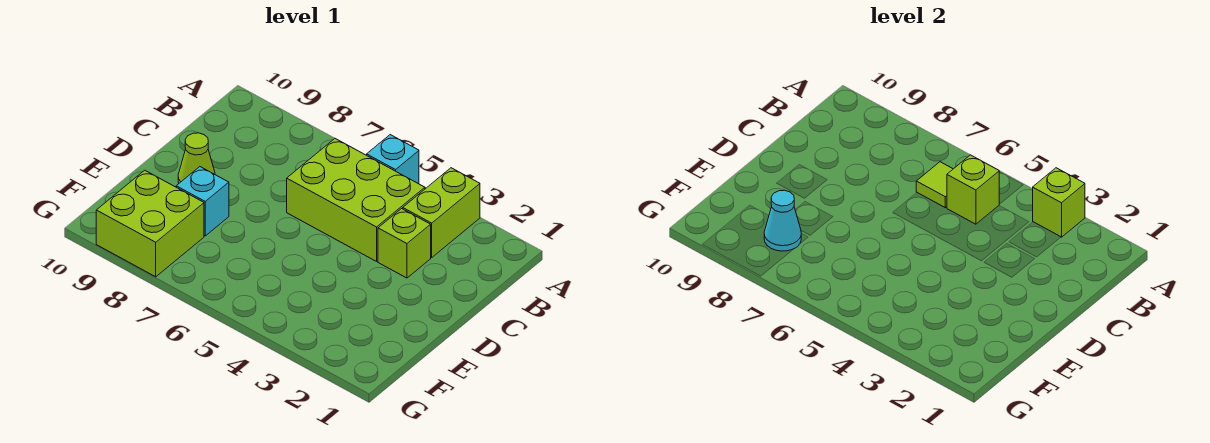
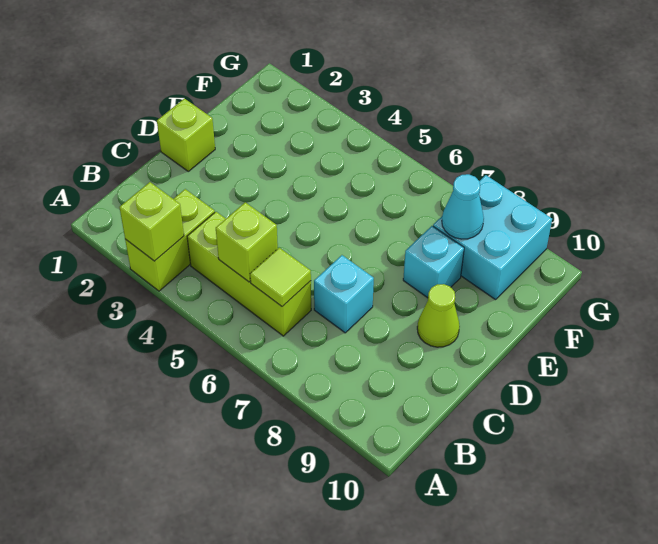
cyan 1x1 brick [367,135,419,184] -> cyan 1x1 brick moved to [314,255,374,333]
lime 2x3 brick [287,139,425,261] -> lime 1x3 brick [187,212,311,336]
lime 1x1 brick [378,209,431,278] -> lime 1x1 brick moved to [157,99,215,171]
lime 2x2 brick [96,170,204,277] -> cyan 2x2 brick [433,175,552,300]

